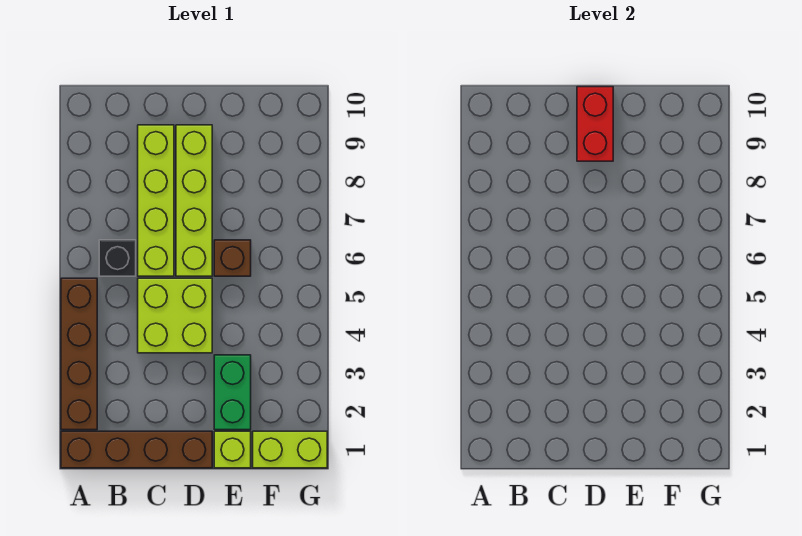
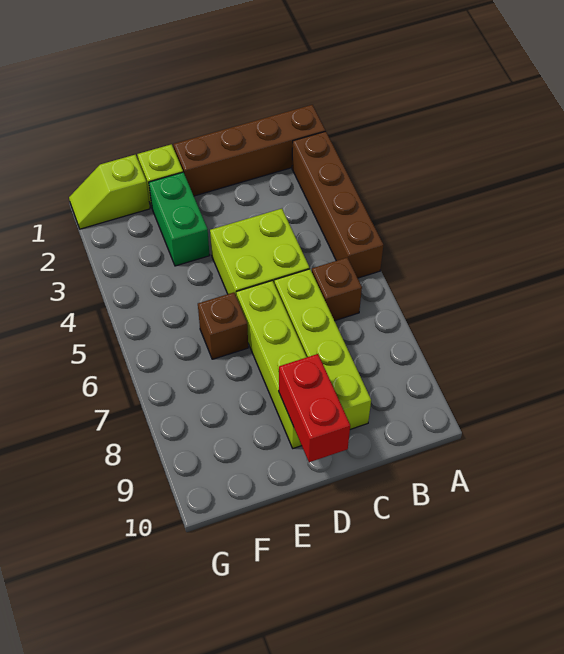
black 1x1 brick [99,240,136,276] -> brown 1x1 brick [312,258,362,321]
lime 1x2 brick [253,431,327,468] -> lime 1x2 slope [69,155,150,229]

